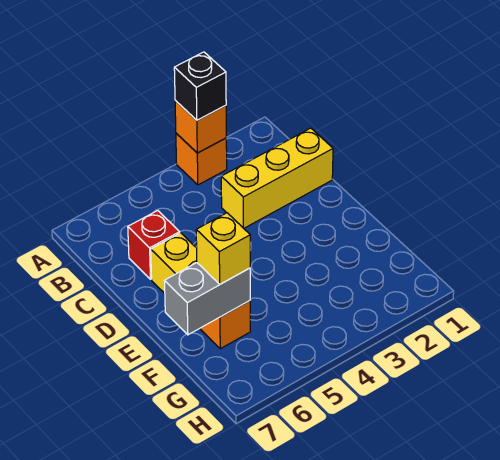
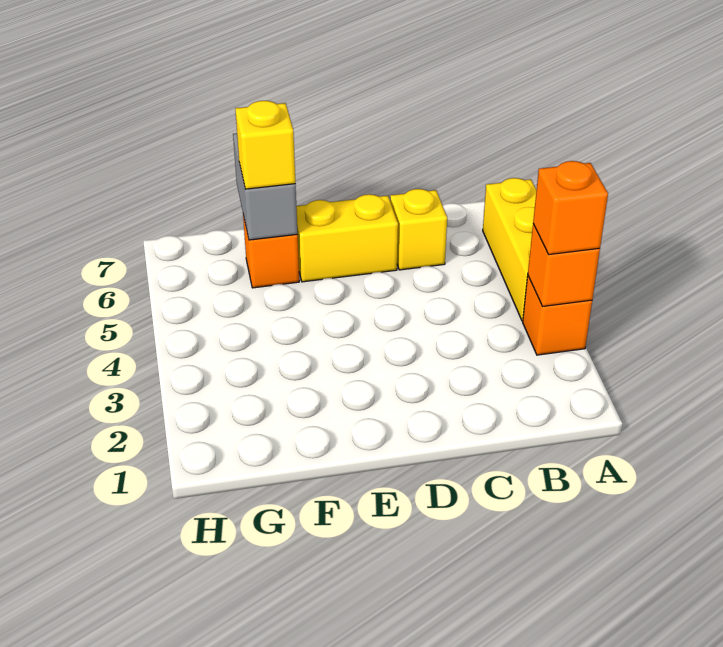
black 1x1 brick [174,52,226,120] -> orange 1x1 brick [533,161,608,255]
yellow 1x3 brick [221,128,333,228] -> yellow 1x3 brick moved to [483,178,536,321]
red 1x1 brick [128,211,180,279] -> yellow 1x1 brick [390,189,447,270]

